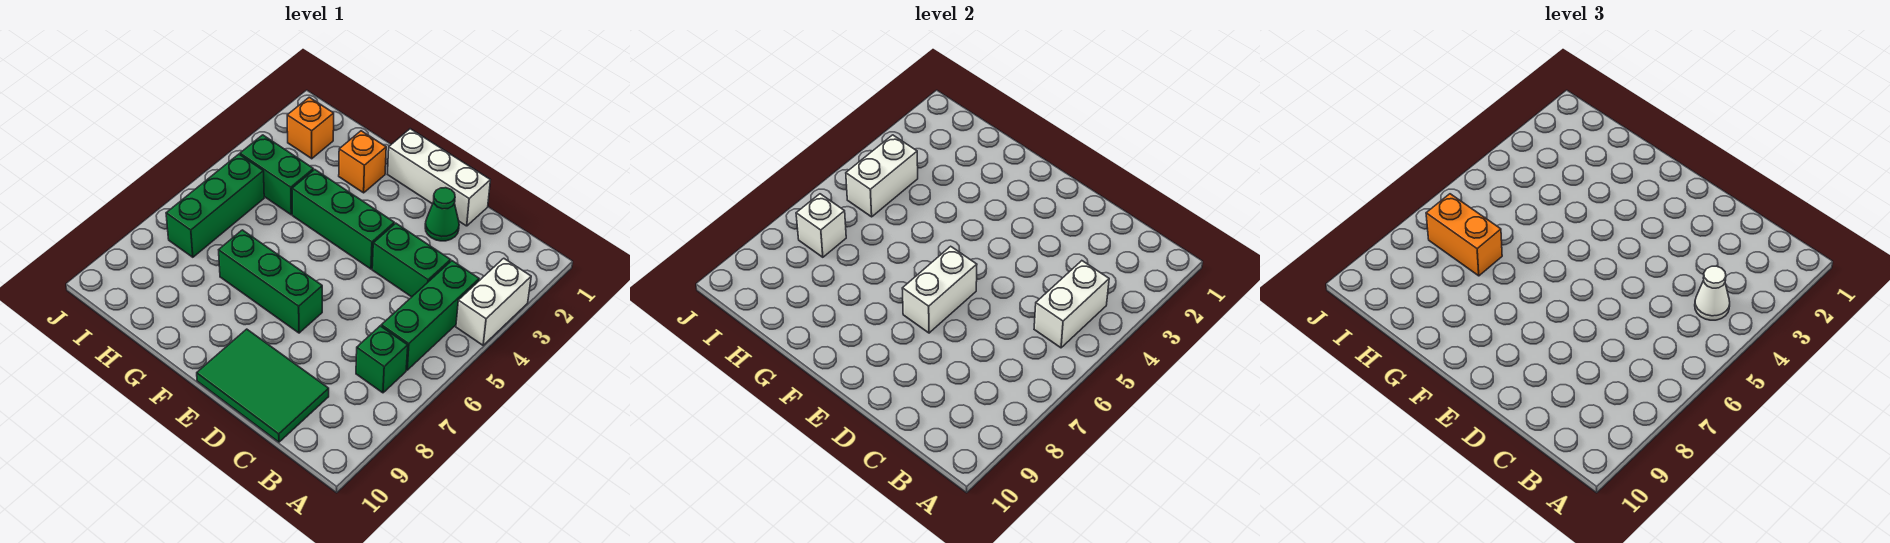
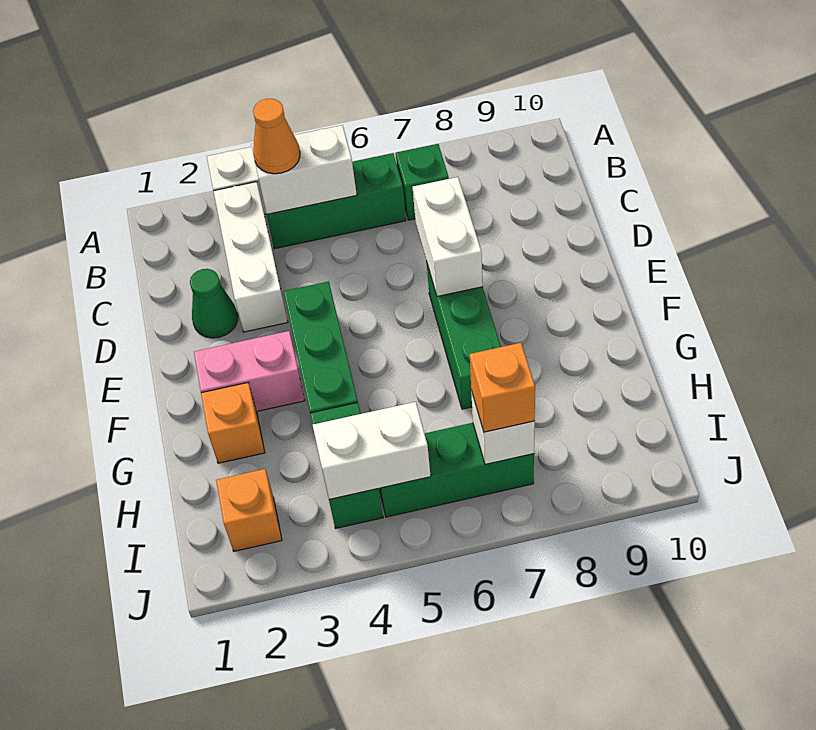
white 1x1 cone [1695,266,1730,320] -> orange 1x1 cone [253,99,300,174]
green 1x2 brick [372,223,450,297] -> none
green 2x3 tile [197,329,329,442] -> none
white 1x3 brick [387,129,490,226] -> white 1x3 brick moved to [214,182,288,332]
white 1x2 brick [902,246,977,333] -> white 1x2 brick turned to [413,177,483,297]
none -> pink 1x2 brick [194,331,305,411]
orange 1x2 brick [1426,194,1502,276] -> orange 1x1 brick [470,343,535,432]

